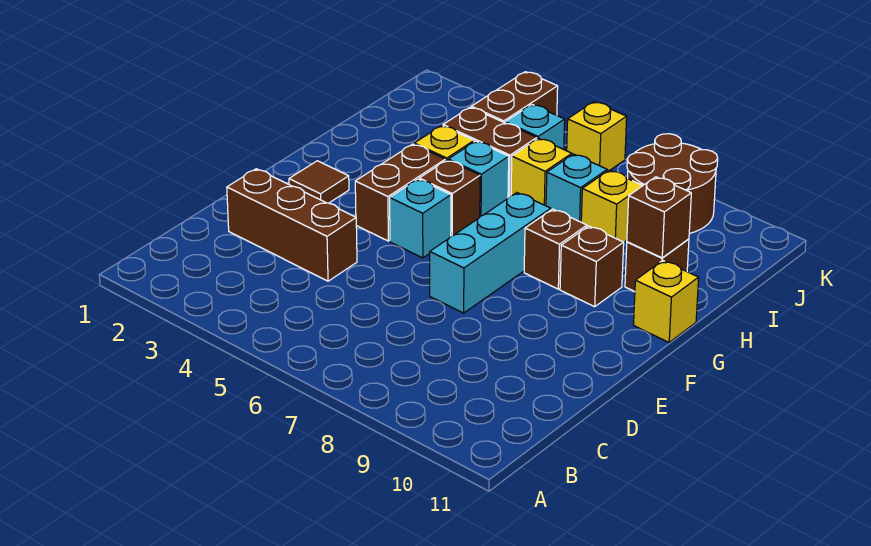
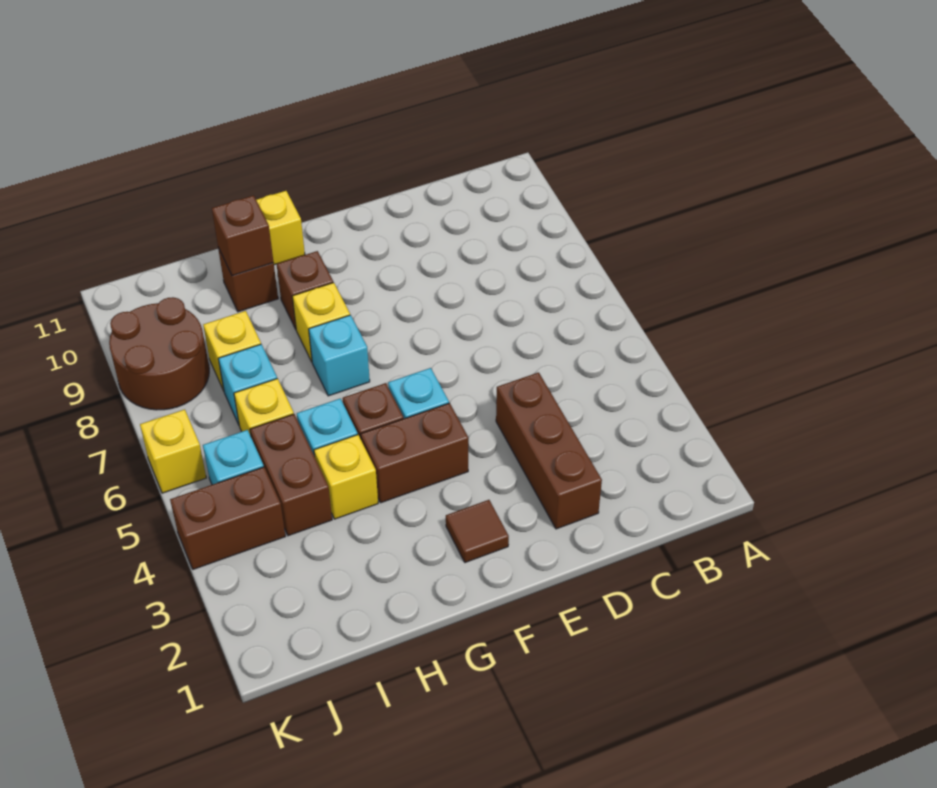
cyan 1x3 brick [430,193,551,313] -> cyan 1x1 brick [309,315,370,396]
brown 1x1 brick [524,209,587,289] -> yellow 1x1 brick [292,283,350,362]

